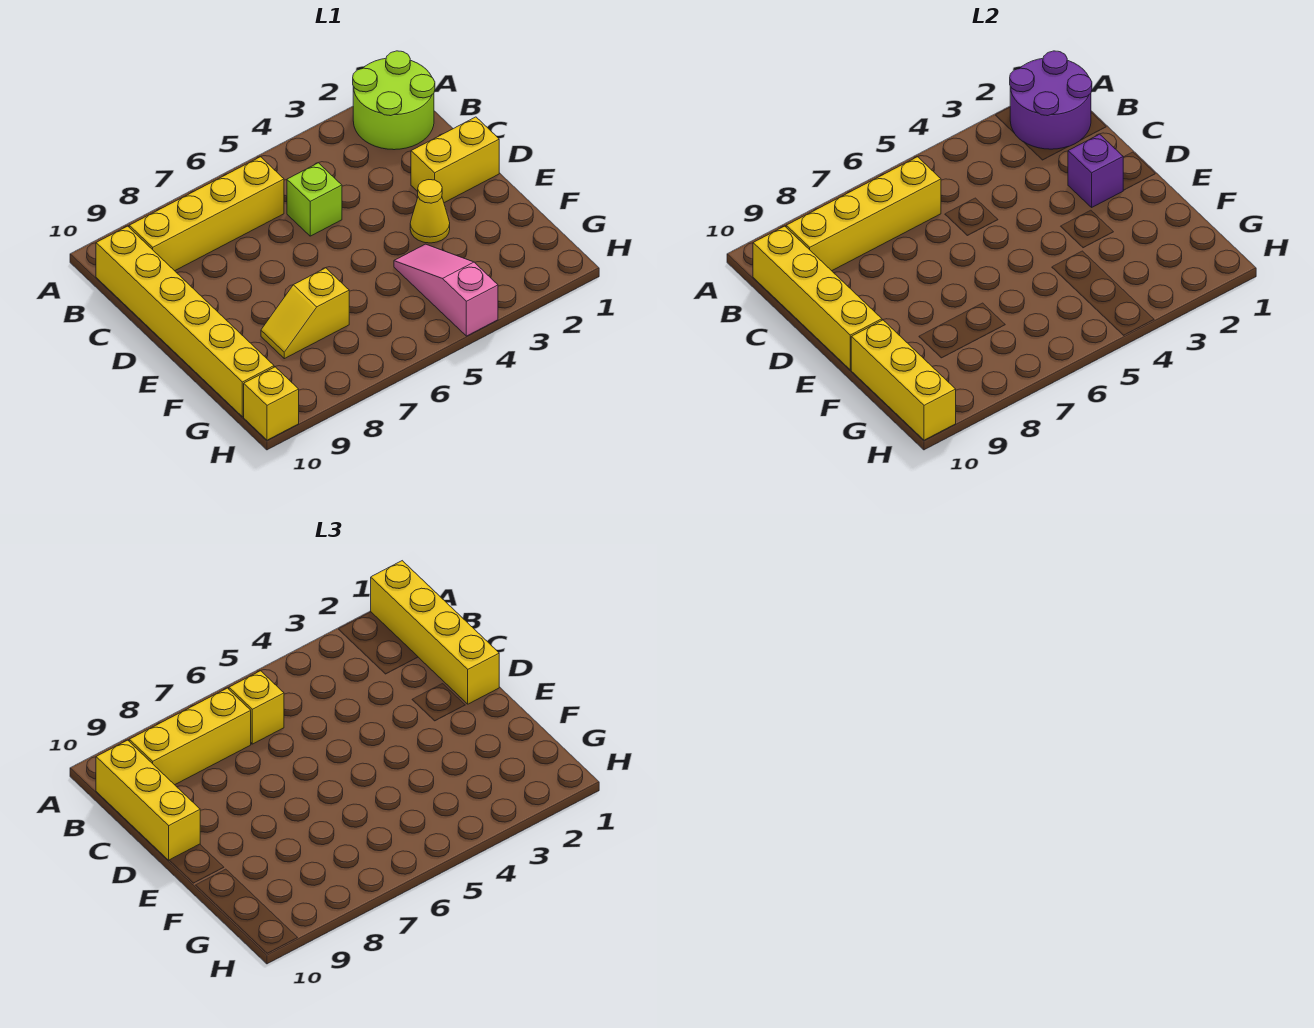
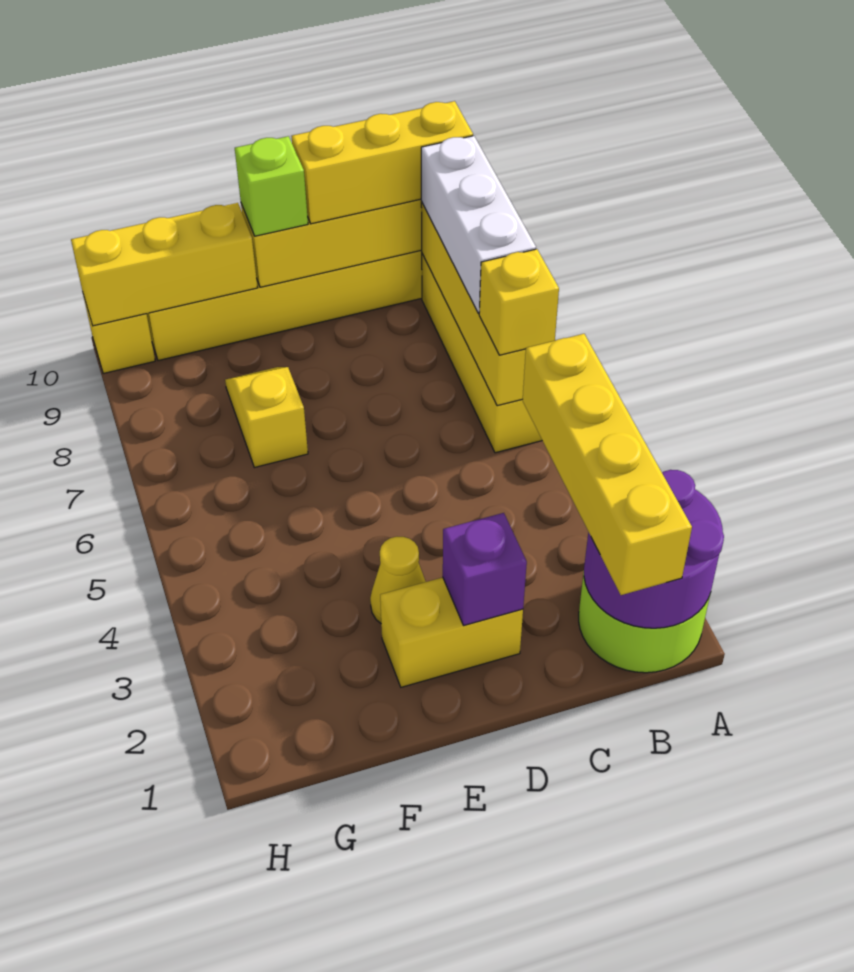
yellow 1x4 brick [371,561,499,704] -> yellow 1x4 brick turned to [523,334,692,595]
yellow 1x3 brick [129,688,251,785] -> white 1x3 brick [421,136,536,314]
lime 1x1 brick [287,163,342,236] -> lime 1x1 brick moved to [235,136,308,236]
yellow 1x2 brick [411,117,499,203] -> yellow 1x2 brick turned to [380,577,523,687]
pink 1x3 slope [394,244,498,336] -> none

